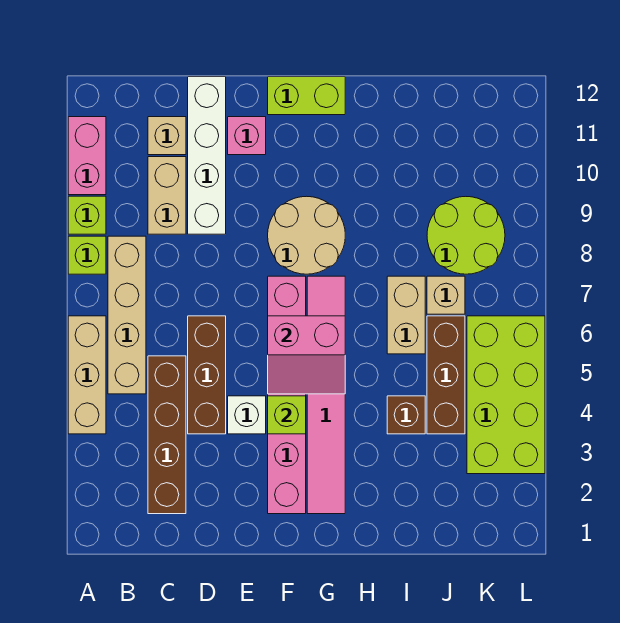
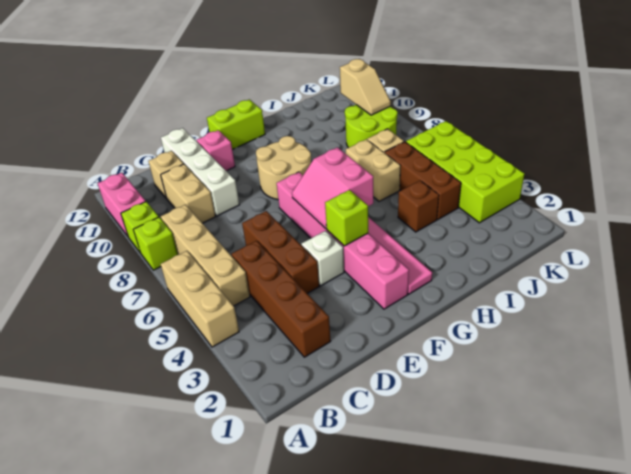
pink 2x2 slope [268,316,345,394] -> pink 2x2 slope turned to [292,147,373,229]
none -> tan 1x2 slope [340,59,391,115]

